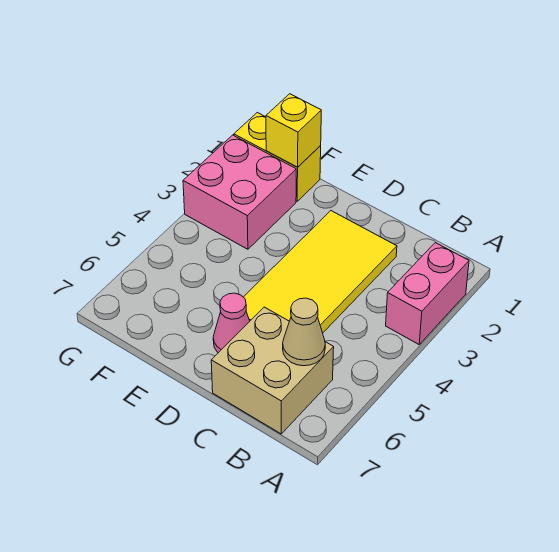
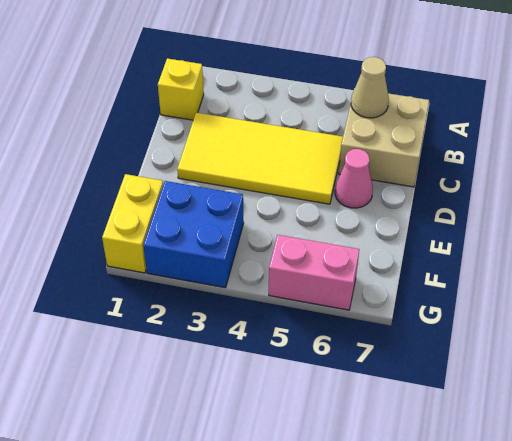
pink 1x2 brick [386,243,469,344] -> pink 1x2 brick moved to [269,235,359,310]
yellow 1x1 brick [266,94,321,167] -> yellow 1x1 brick moved to [158,58,204,120]
pink 2x2 brick [183,135,296,249] -> blue 2x2 brick [143,181,244,288]

